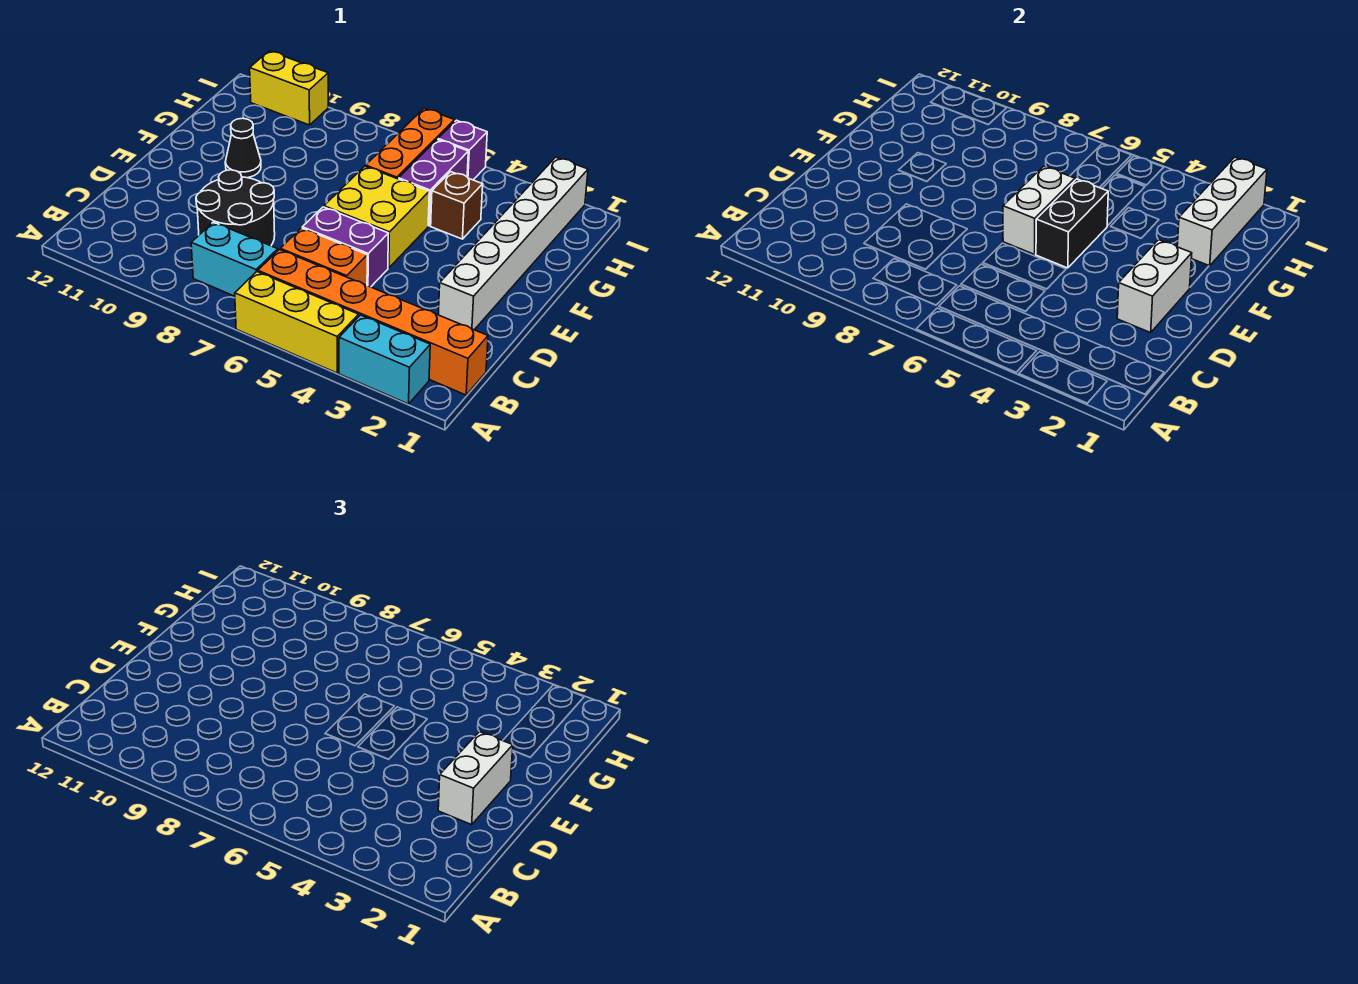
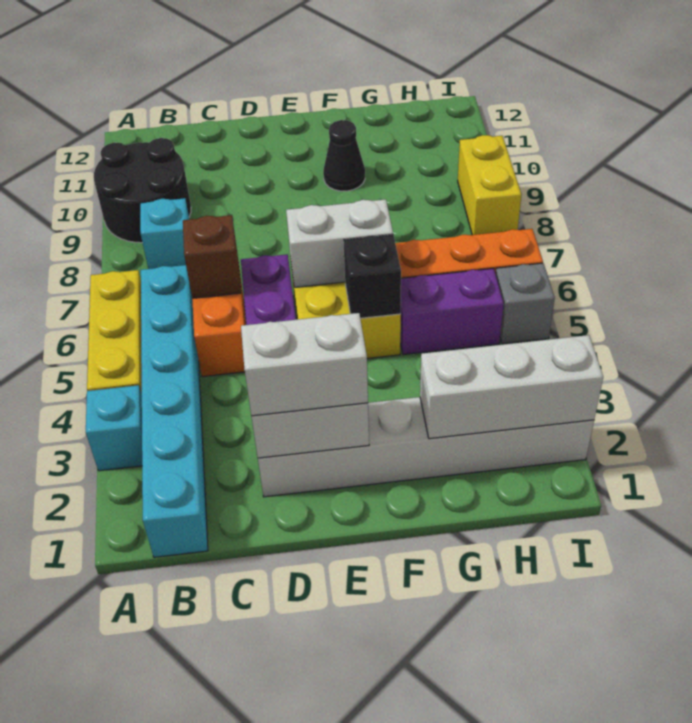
cyan 1x2 brick [339,315,430,404] -> cyan 1x1 brick [86,385,142,471]
orange 1x6 brick [258,250,488,395] -> cyan 1x6 brick [141,265,208,557]
cyan 1x2 brick [191,222,278,296] -> cyan 1x1 brick [140,198,189,269]
black 2x2 round brick [196,170,275,246] -> black 2x2 round brick moved to [94,138,191,243]
black 1x2 brick [1036,179,1108,268] -> black 1x1 brick [343,235,401,318]
brown 1x1 brick [431,172,483,239] -> brown 1x1 brick moved to [183,215,241,298]
purple 1x1 brick [438,120,487,180] -> grey 1x1 brick [496,263,555,344]
yellow 1x2 brick [250,51,328,125] -> yellow 1x2 brick moved to [458,135,521,235]

